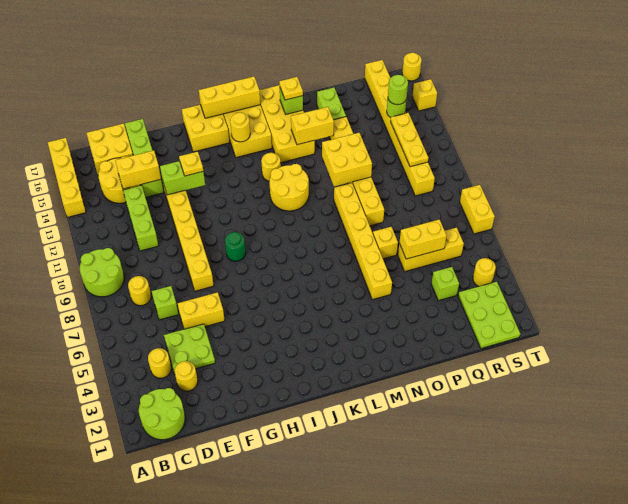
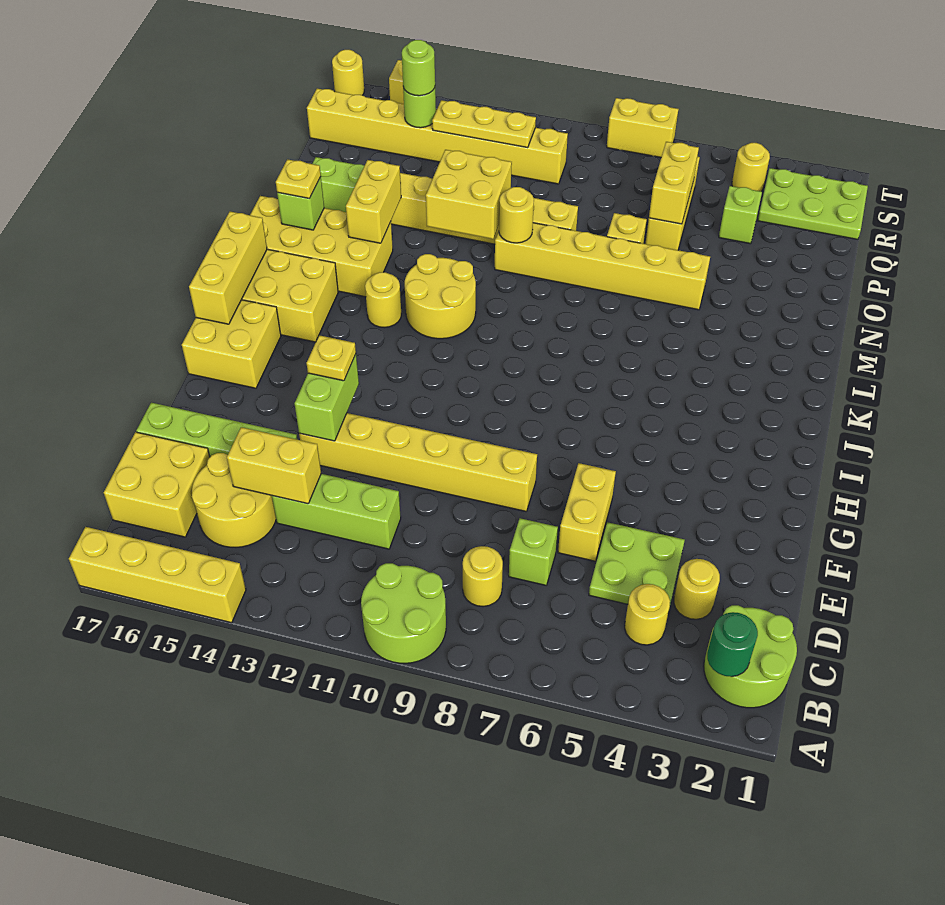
yellow 1x2 brick [115,151,161,189] -> yellow 1x2 brick turned to [227,427,321,504]
green 1x1 round brick [225,232,246,261] -> green 1x1 round brick moved to [707,612,758,677]
yellow 1x1 round brick [230,113,250,142] -> yellow 1x1 round brick moved to [499,187,534,243]

